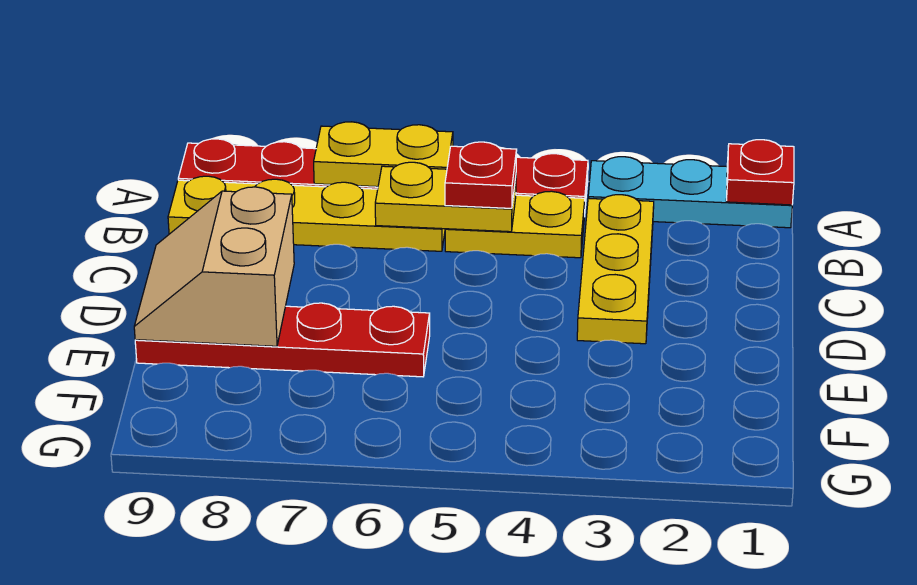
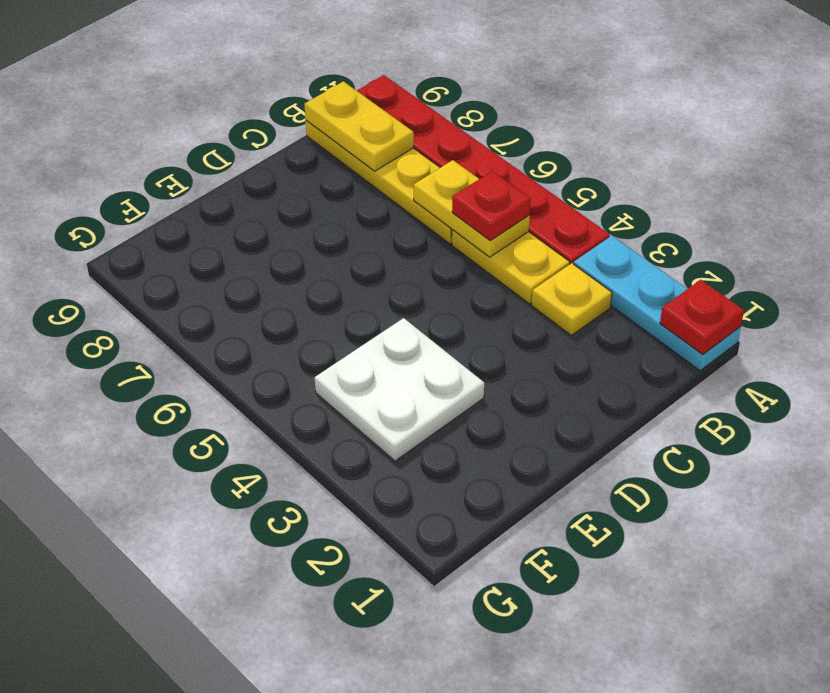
yellow 1x2 plate [314,122,453,187] -> yellow 1x2 plate moved to [304,81,414,171]
yellow 1x3 plate [577,195,654,344] -> yellow 1x1 plate [532,263,612,335]
tan 2x2 slope [134,187,294,346] -> none
none -> white 2x2 plate [315,318,484,461]
red 1x4 plate [135,303,430,377] -> none

